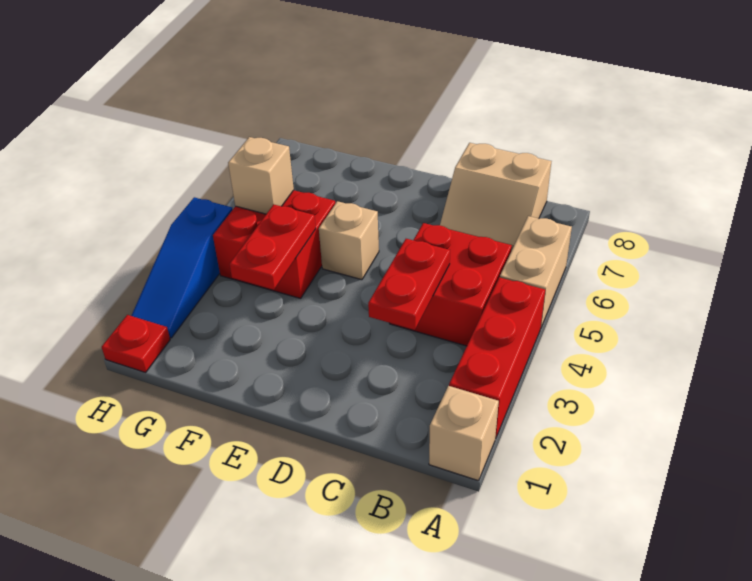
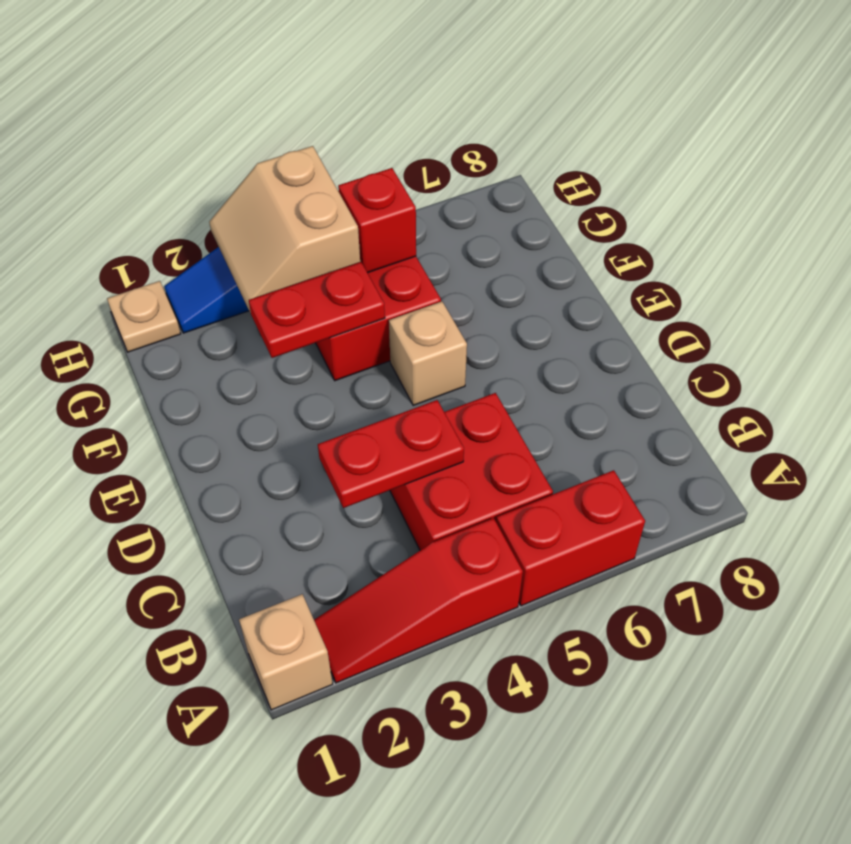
red 1x3 brick [449,277,545,439] -> red 1x3 slope [314,518,523,683]
tan 1x2 brick [500,216,572,329] -> red 1x2 brick [496,470,645,606]
tan 2x2 slope [440,143,551,251] -> tan 2x2 slope moved to [209,146,360,313]
tan 1x1 brick [228,137,294,214] -> red 1x1 brick [338,168,416,273]
red 1x1 plate [102,315,170,372] -> tan 1x1 plate [107,281,181,352]

